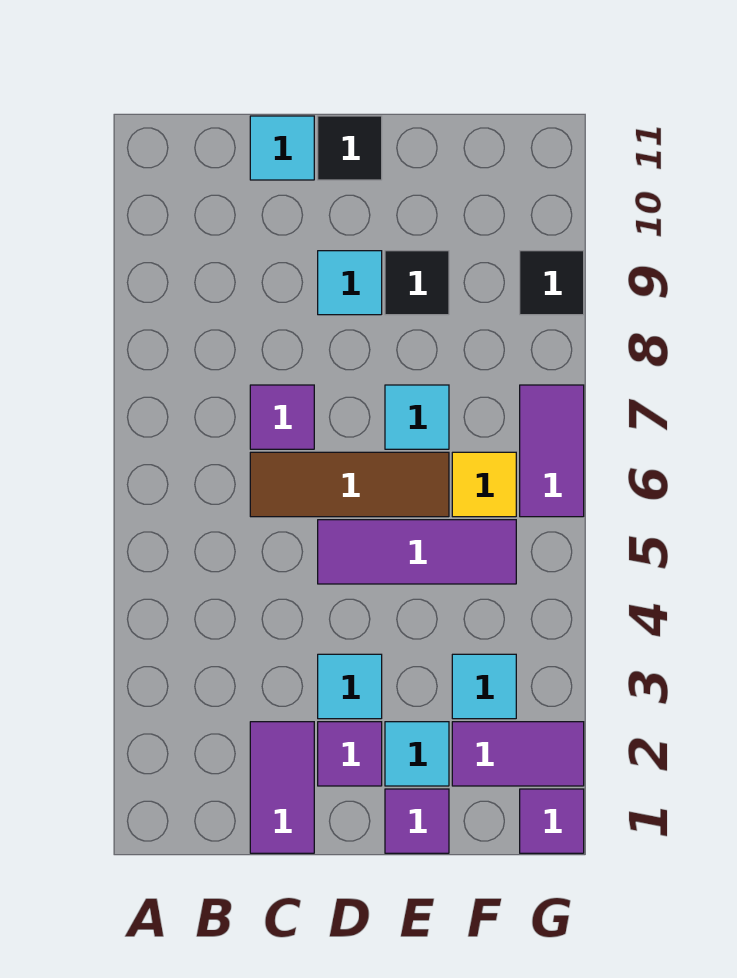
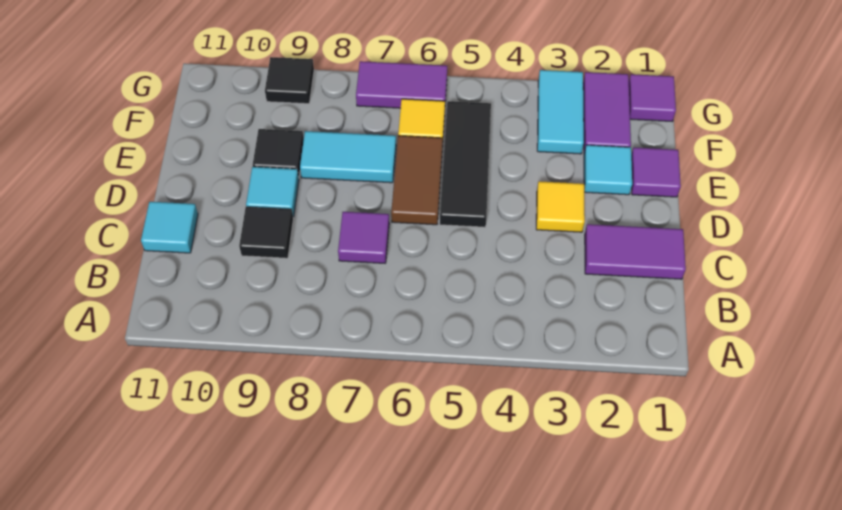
brown 1x3 tile [250,452,449,517] -> brown 1x2 tile [391,136,443,225]
purple 1x1 tile [318,722,382,786] -> none
cyan 1x1 tile [318,654,382,719] -> yellow 1x1 tile [536,181,585,232]
purple 1x3 tile [318,520,516,584] -> black 1x3 tile [440,101,491,227]
black 1x1 tile [318,116,382,180] -> black 1x1 tile moved to [239,207,293,258]
cyan 1x1 tile [385,385,449,449] -> cyan 1x2 tile [300,131,396,183]
cyan 1x1 tile [452,654,516,719] -> cyan 1x2 tile [537,70,584,154]

